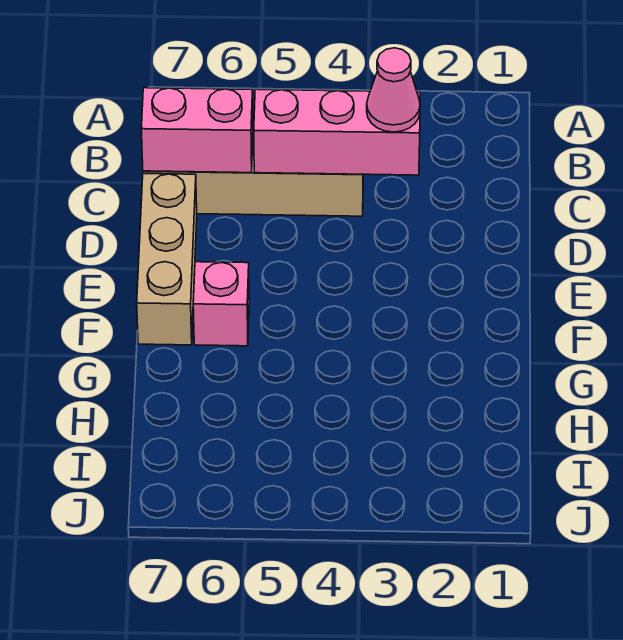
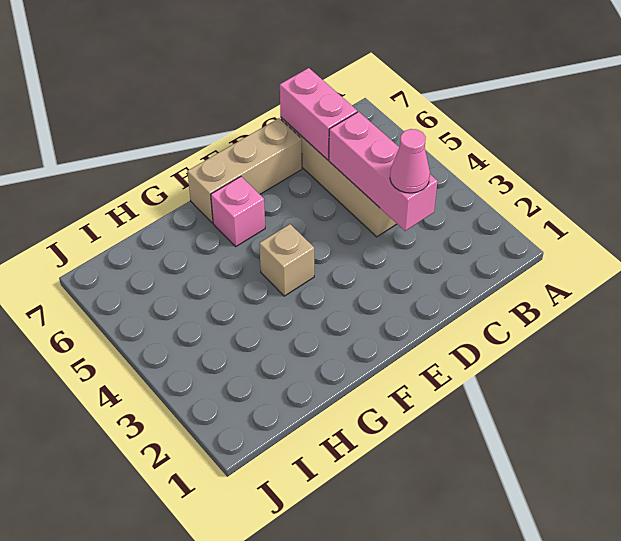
none -> tan 1x1 brick [259,224,314,296]

